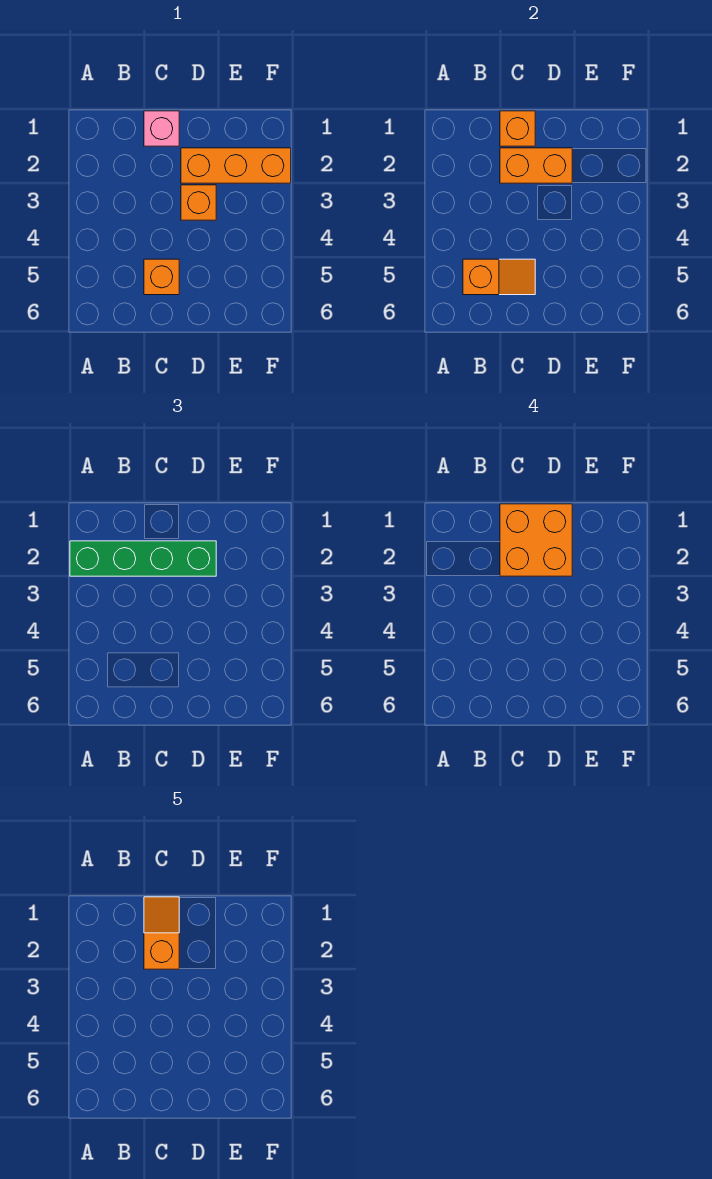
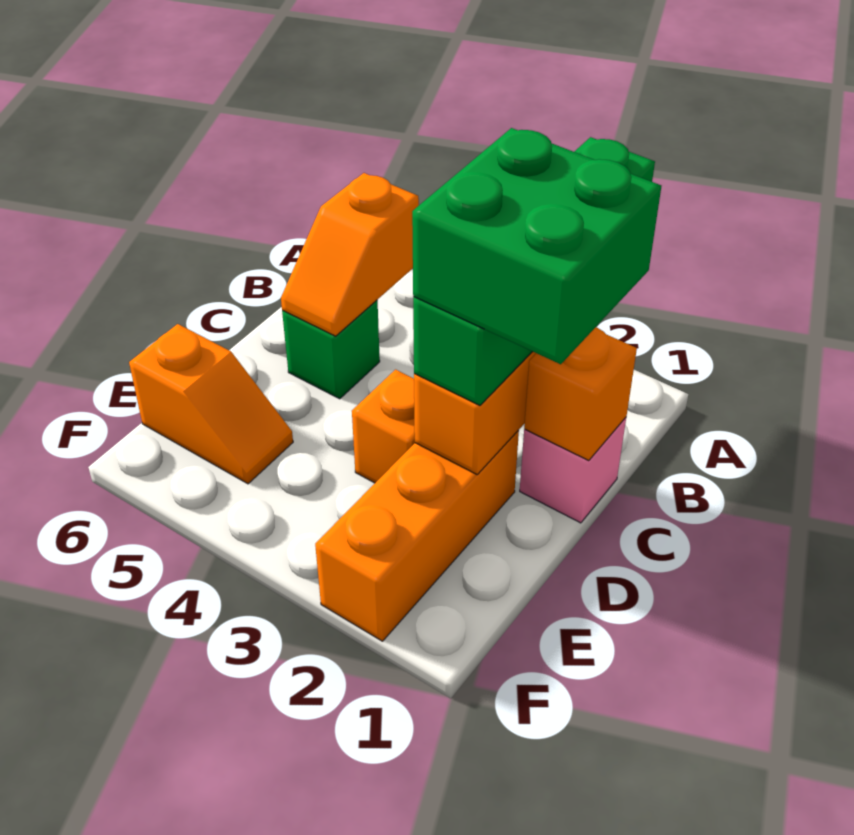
orange 2x2 brick [500,504,572,576] -> green 2x2 brick [412,128,661,364]
orange 1x2 slope [144,897,179,969] -> orange 1x2 slope moved to [129,324,293,484]
orange 1x1 brick [144,259,179,295] -> green 1x1 brick [282,300,380,399]

